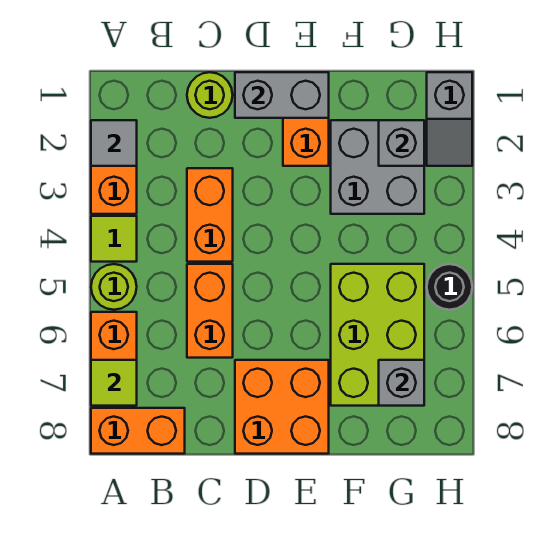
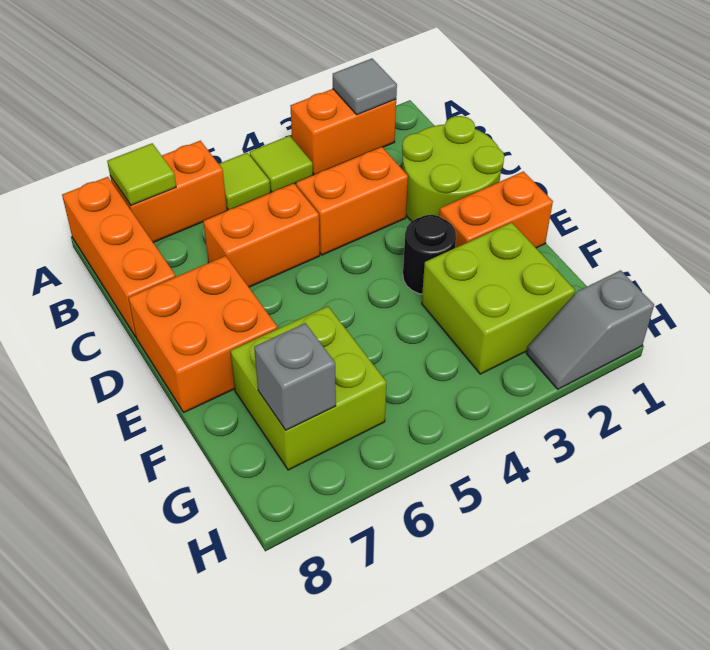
lime 1x1 round brick [91,264,137,310] -> lime 1x1 tile [219,153,270,210]
orange 1x2 brick [91,408,185,454] -> orange 1x3 brick [62,177,176,337]
lime 1x1 round brick [187,72,233,118] -> lime 2x2 round brick [402,116,504,221]
grey 1x2 brick [235,72,329,118] -> none
grey 2x2 brick [331,120,424,214] -> lime 2x2 brick [422,222,575,374]
lime 2x3 brick [331,264,424,406] -> lime 2x2 brick [231,306,386,470]
grey 1x1 brick [379,120,424,166] -> none
black 1x1 round brick [427,264,472,310] -> black 1x1 round brick moved to [403,215,456,294]

